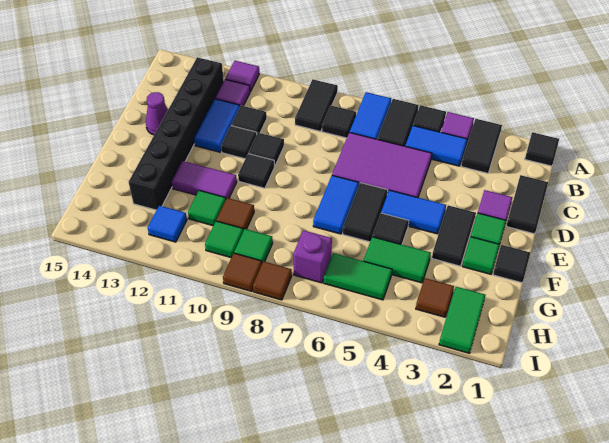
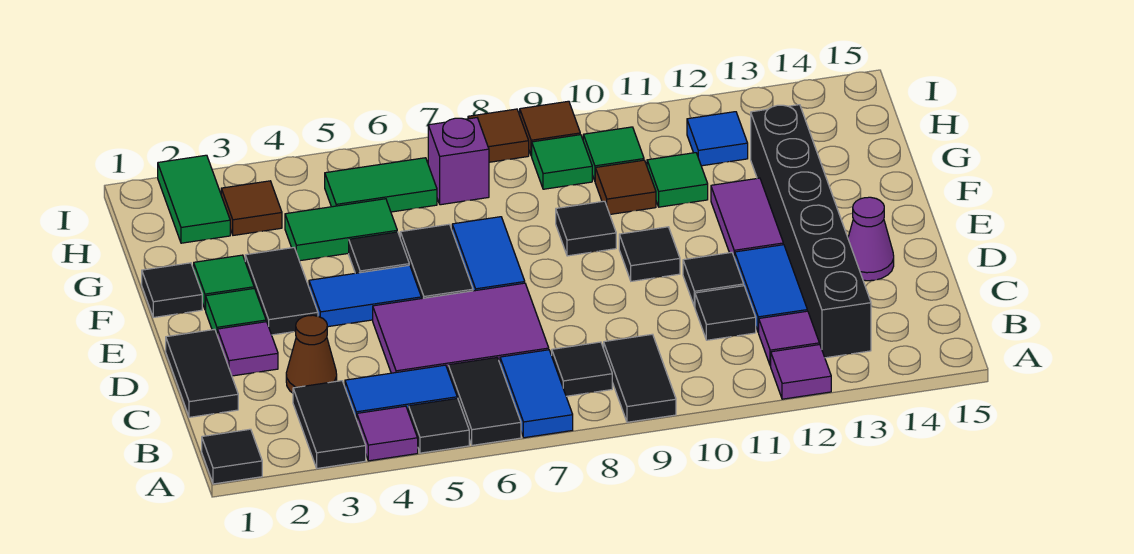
none -> brown 1x1 cone [286,315,337,393]
black 1x1 tile [248,133,284,166] -> black 1x1 tile moved to [556,201,616,256]
purple 1x2 tile [172,161,237,198] -> purple 1x2 tile turned to [711,178,783,258]

